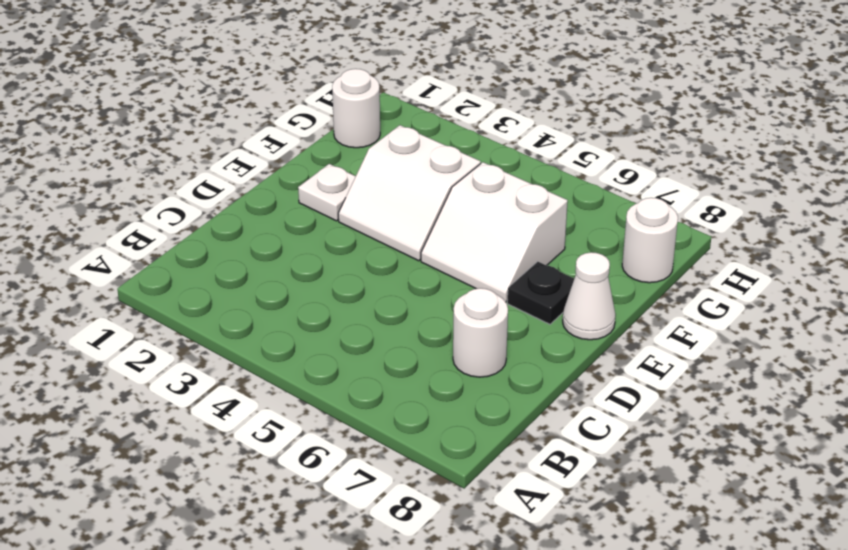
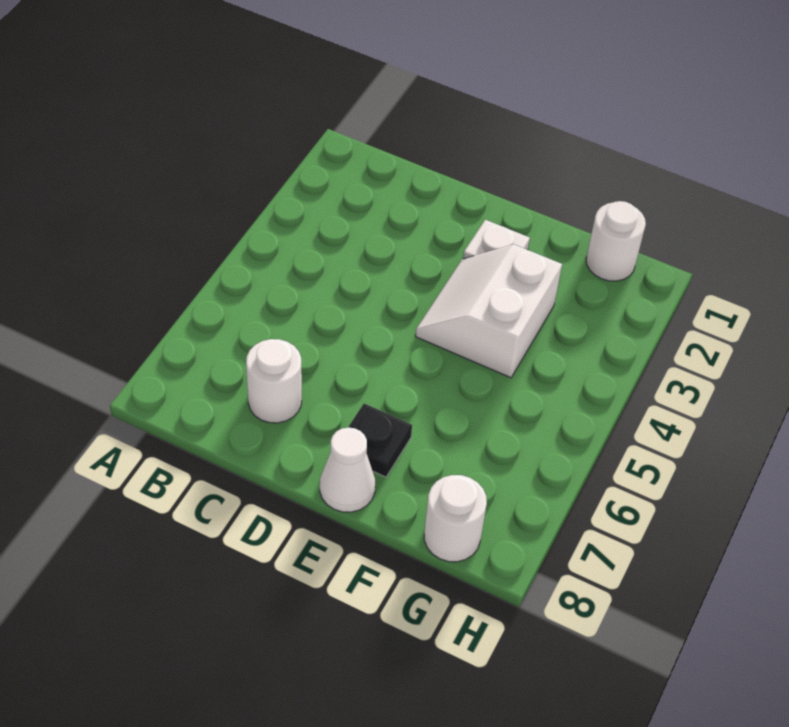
white 2x2 slope [421,162,568,302] -> none

